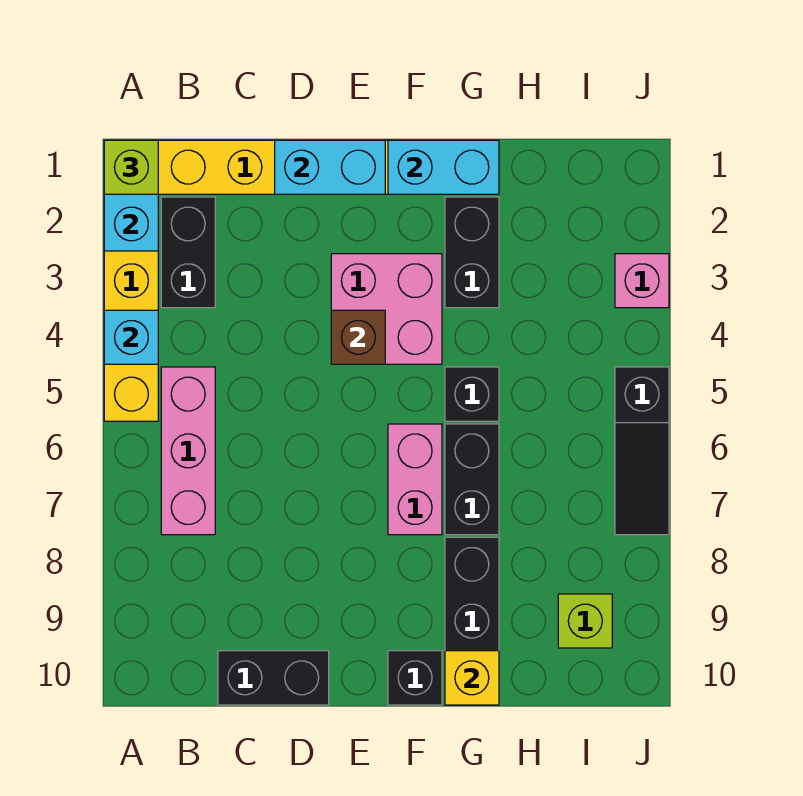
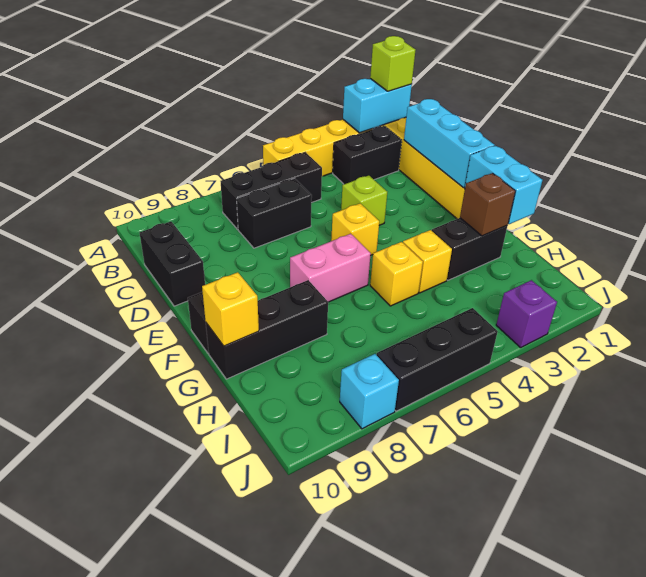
cyan 1x1 brick [104,310,158,364] -> cyan 1x1 brick moved to [340,354,399,429]
pink 1x3 brick [161,367,215,535] -> black 1x3 brick [220,152,322,229]
cyan 1x2 brick [275,140,385,194] -> cyan 1x3 brick [404,99,494,188]
pink 2x2 brick [331,254,442,364] -> none
brown 1x1 brick [331,310,385,364] -> brown 1x1 brick moved to [460,173,515,236]
none -> yellow 1x1 brick [331,203,379,256]
none -> yellow 1x1 brick [403,230,452,293]
black 1x1 brick [445,367,499,421] -> yellow 1x1 brick [370,242,423,306]
black 1x2 brick [445,424,499,535] -> black 1x2 brick moved to [237,178,312,248]
lime 1x1 brick [558,594,612,648] -> lime 1x1 brick moved to [341,176,387,225]
pink 1x1 brick [615,254,669,308] -> purple 1x1 brick [496,280,557,348]
black 1x3 slope [615,367,669,535] -> black 1x3 brick [377,308,498,411]

